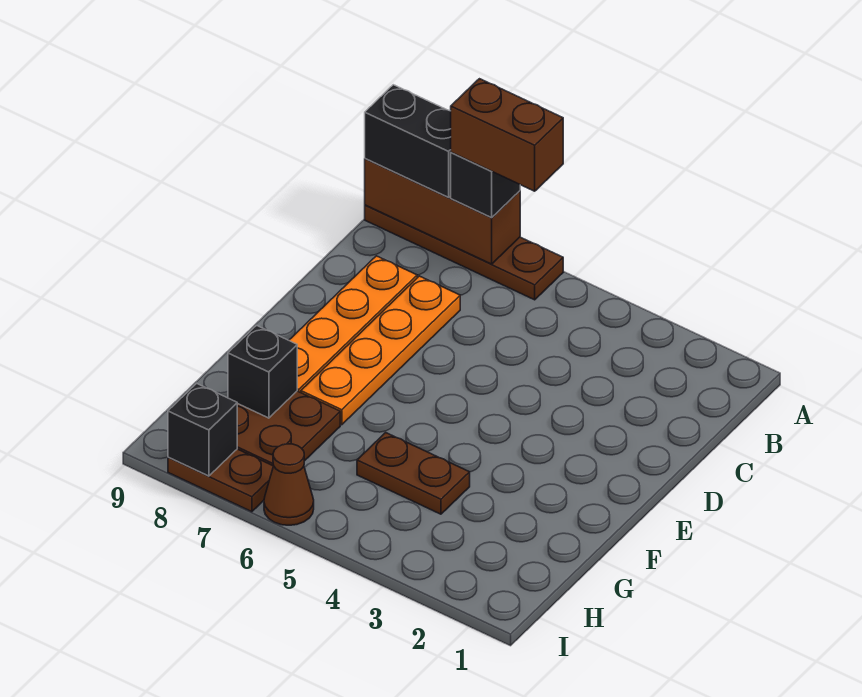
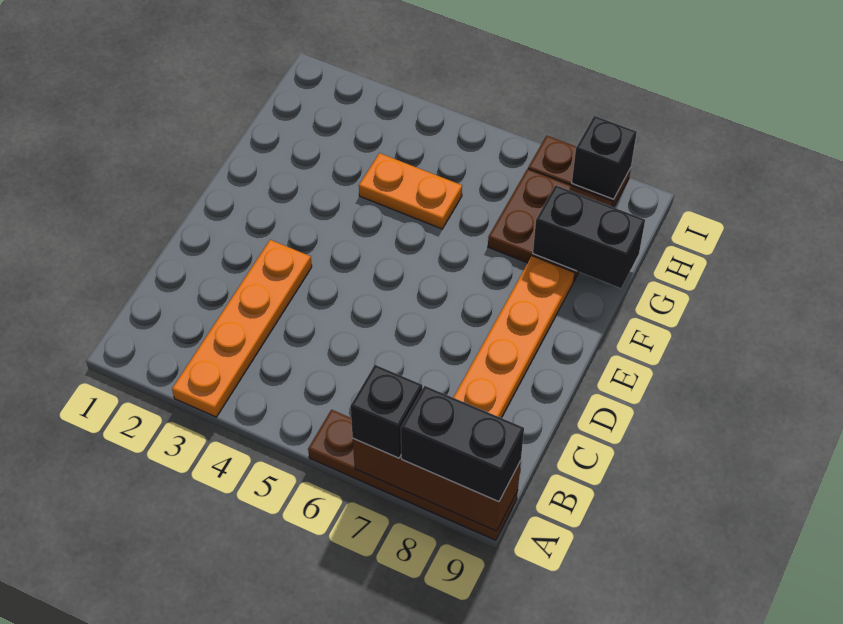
brown 1x2 brick [451,79,563,191] -> none
orange 1x4 plate [301,276,460,425] -> orange 1x4 plate moved to [172,240,312,417]
brown 1x2 plate [357,433,470,514] -> orange 1x2 plate [359,153,462,229]
black 1x1 brick [228,326,297,418] -> black 1x2 brick [533,185,645,288]
brown 1x1 cone [264,444,314,525] -> none

